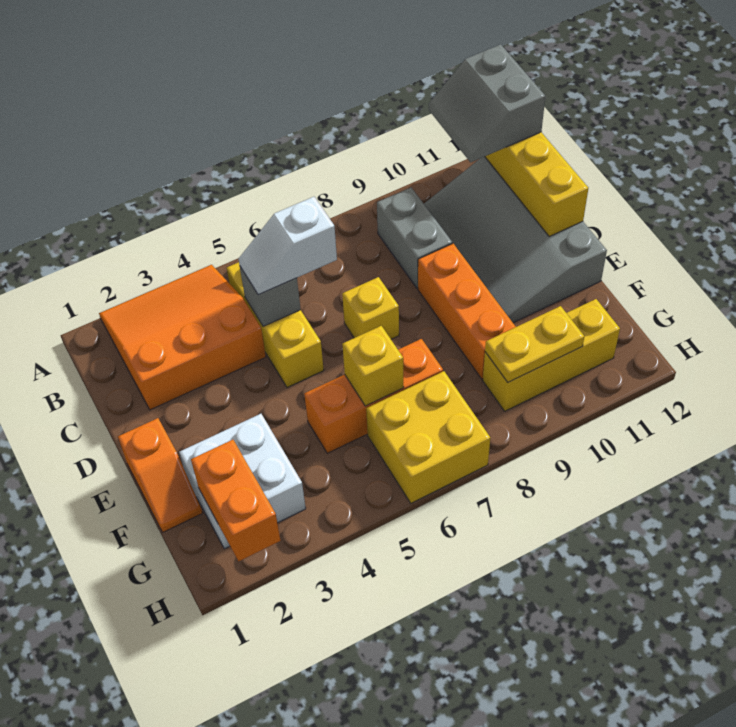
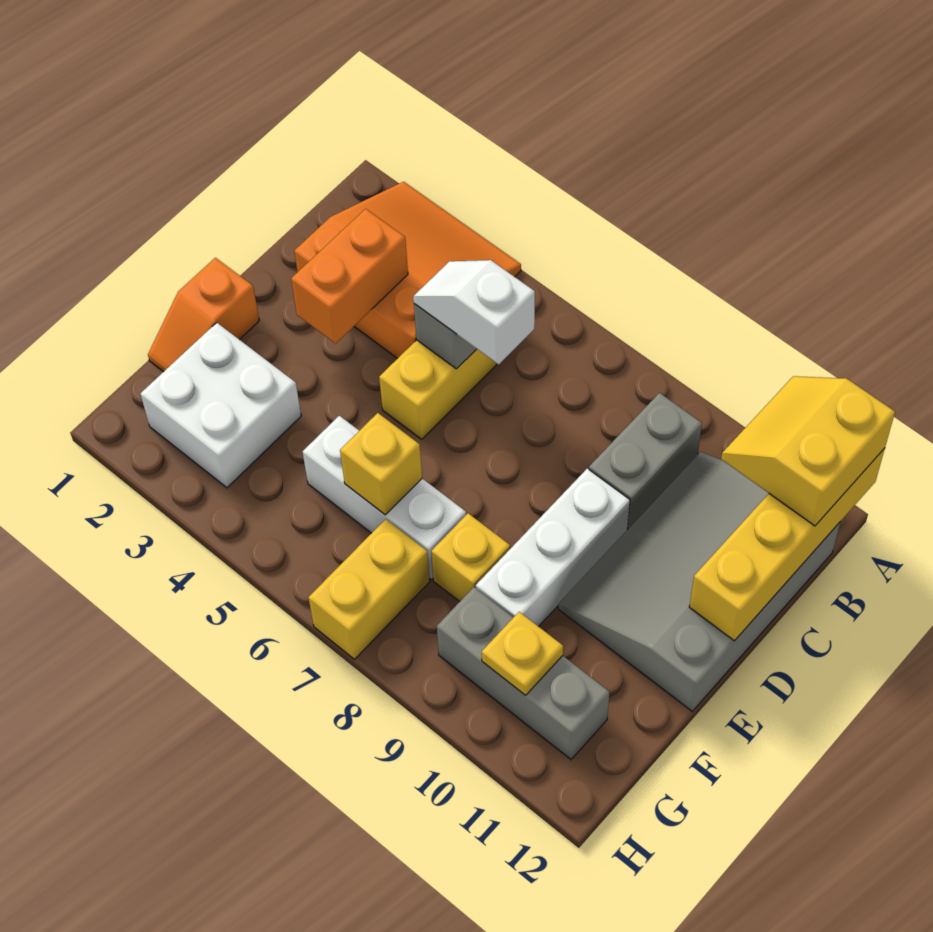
grey 2x2 slope [429,44,545,162] -> yellow 2x2 slope [721,376,895,526]
yellow 1x1 brick [342,277,399,339] -> yellow 1x1 brick moved to [431,513,510,602]
orange 1x3 brick [418,244,516,379] -> white 1x3 brick [476,469,630,627]
orange 1x3 brick [304,339,443,453] -> white 1x3 brick [303,416,466,580]
orange 1x2 brick [191,440,281,561] -> orange 1x2 brick moved to [291,209,408,343]
yellow 2x2 brick [366,371,490,503] -> yellow 1x2 brick [309,519,430,659]
yellow 1x3 brick [483,299,620,411] -> grey 1x3 brick [437,587,609,760]
yellow 1x2 plate [485,306,584,382] -> yellow 1x1 plate [482,612,563,695]

